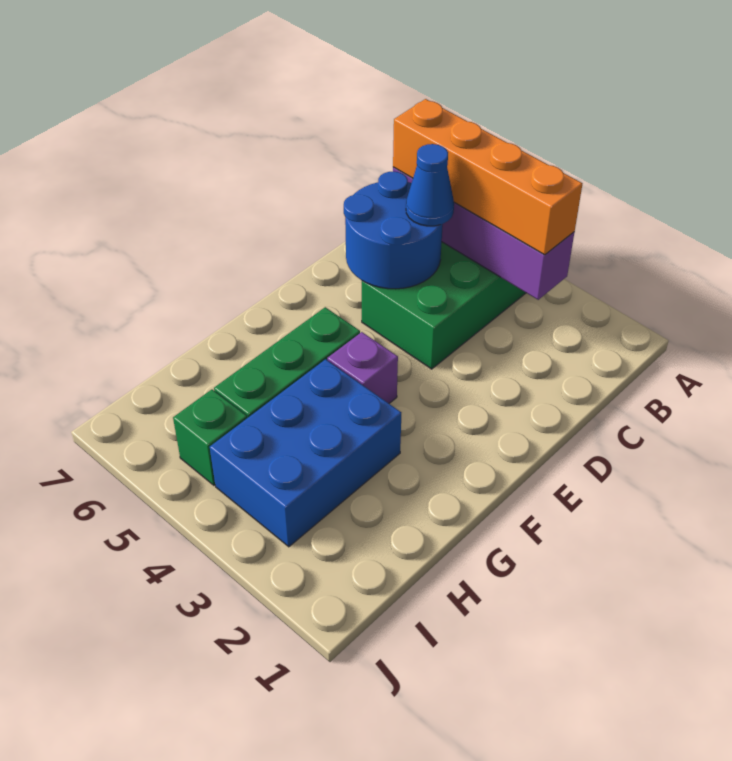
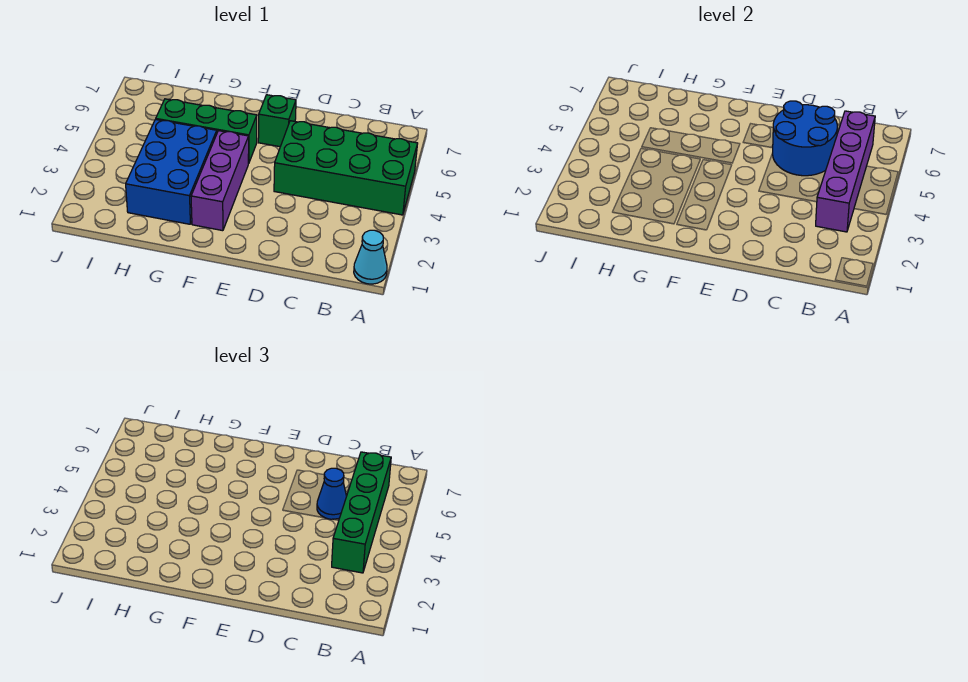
none -> cyan 1x1 cone [354,230,387,284]
orange 1x4 brick [393,99,582,255] -> green 1x4 brick [332,452,391,573]
purple 1x1 brick [327,332,398,403] -> purple 1x3 brick [191,131,249,231]
blue 2x3 brick [210,359,401,547] -> blue 2x3 brick turned to [126,119,217,224]
green 1x1 brick [173,390,247,485] -> green 1x1 brick moved to [258,95,296,147]

